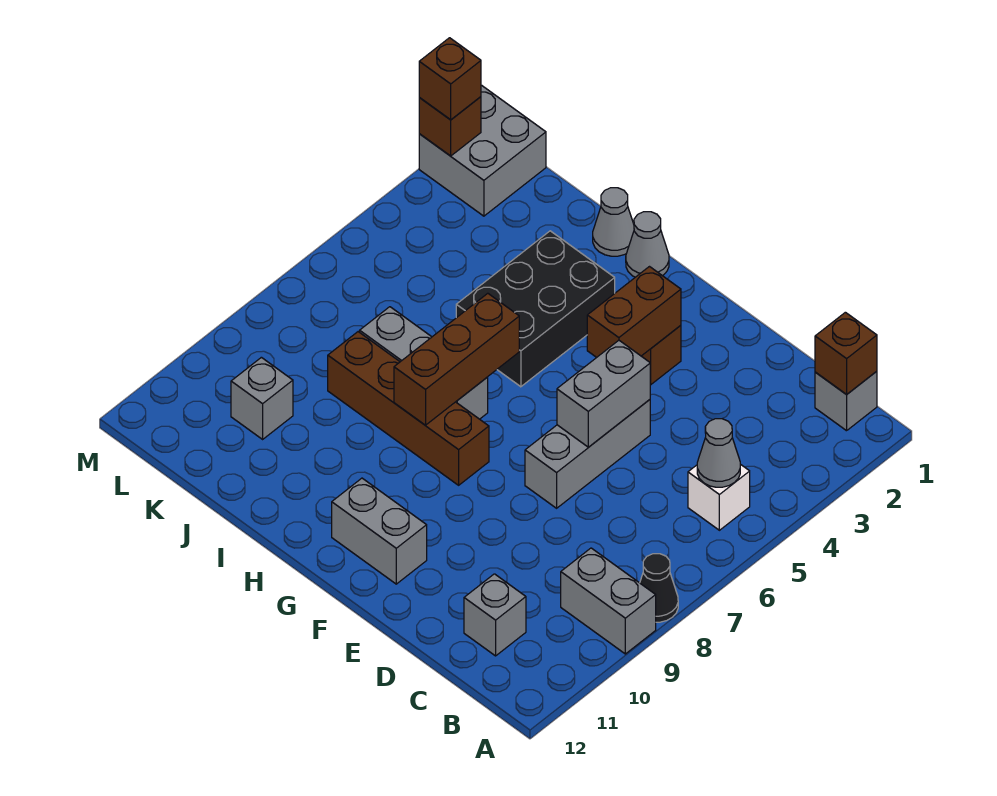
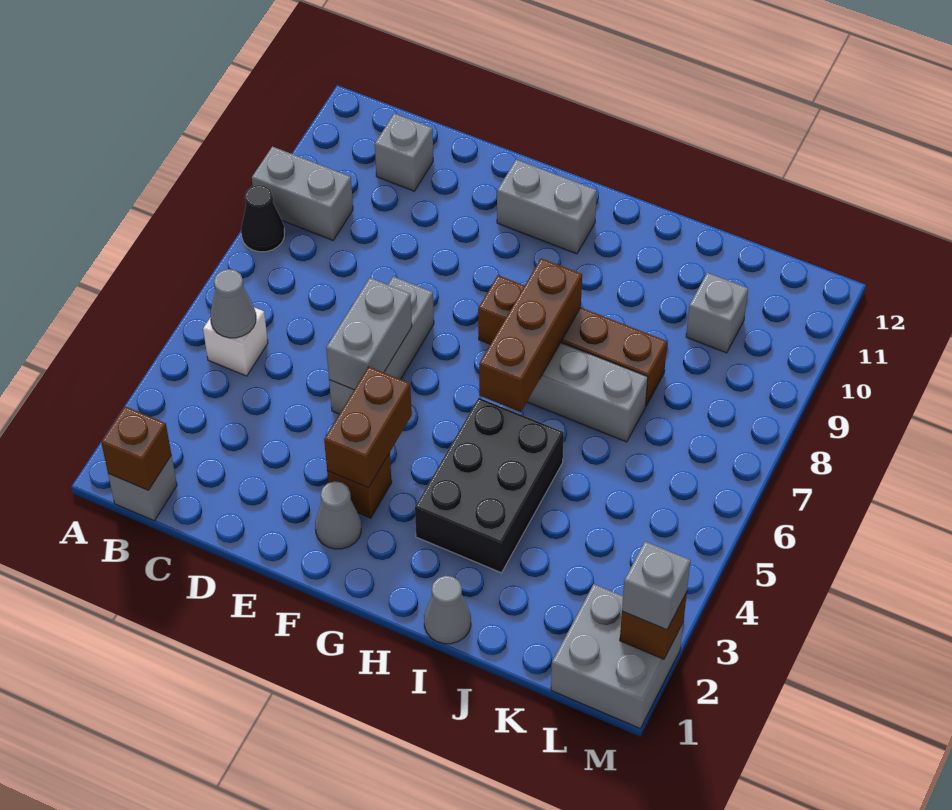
grey 1x1 cone [626,212,669,277] -> grey 1x1 cone moved to [315,481,361,549]
brown 1x1 brick [419,38,481,120] -> grey 1x1 brick [622,541,691,630]

